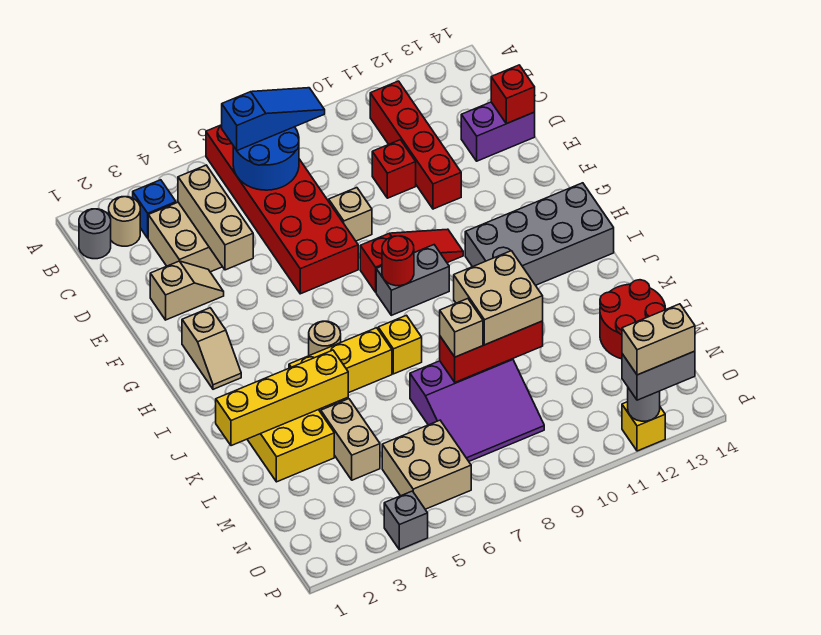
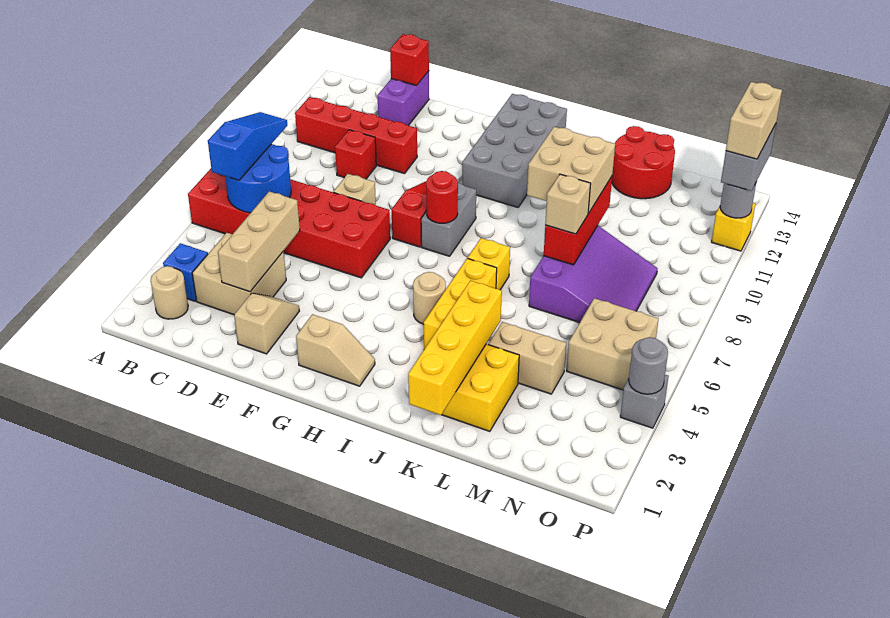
grey 1x1 round brick [79,209,111,259] -> grey 1x1 round brick moved to [629,337,668,394]
tan 1x3 brick [178,165,253,270] -> tan 1x3 brick turned to [218,191,300,292]

